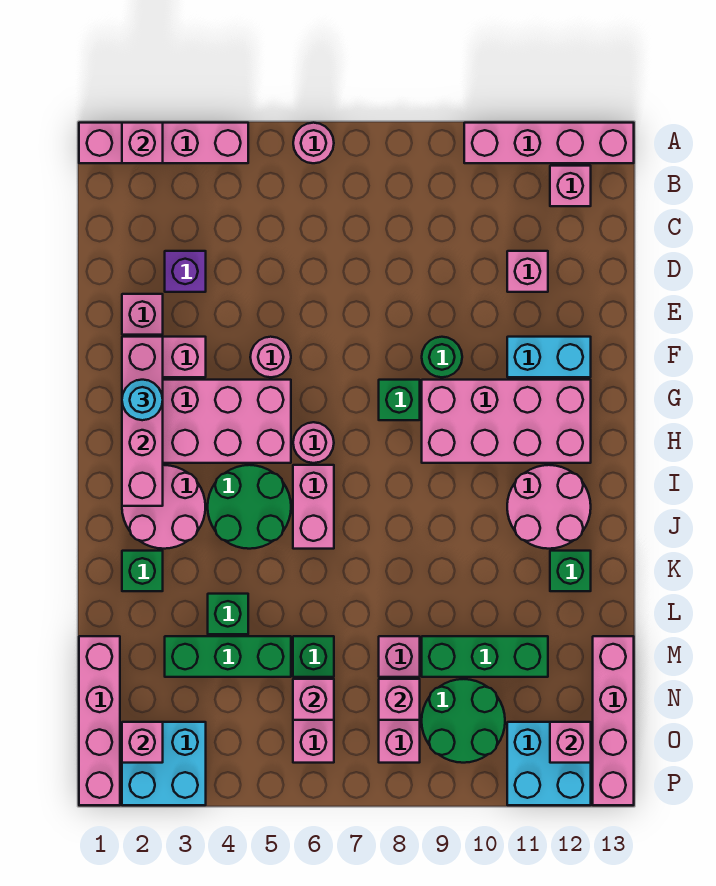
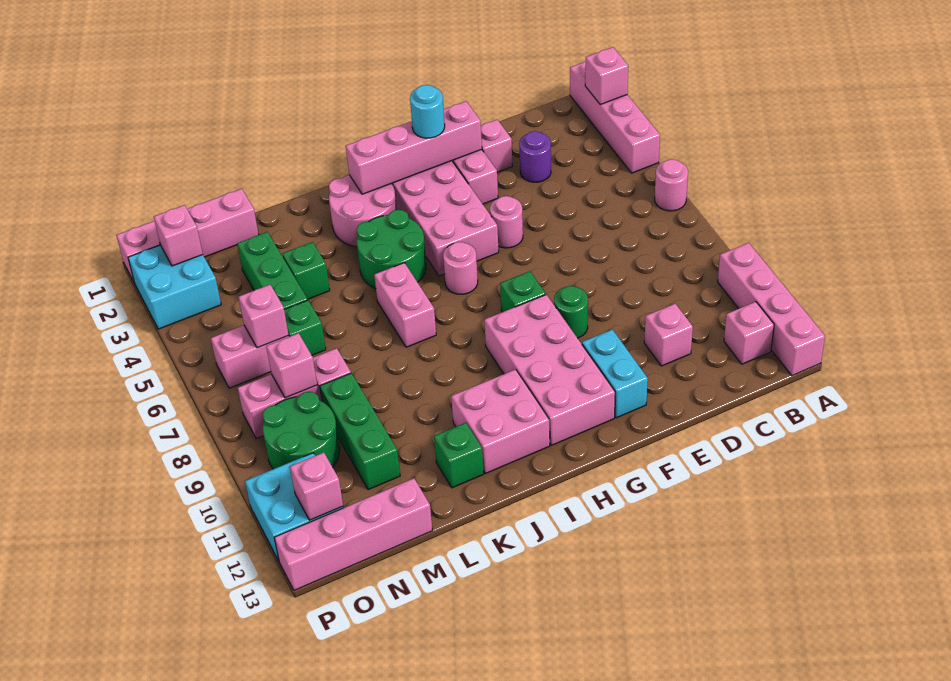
purple 1x1 brick [165,251,206,292] -> purple 1x1 round brick [519,131,551,182]
pink 1x2 brick [293,465,334,549] -> pink 1x2 brick turned to [374,263,436,347]
pink 2x2 round brick [507,465,591,549] -> pink 2x2 brick [451,369,550,474]
green 1x1 brick [122,551,163,591] -> none

